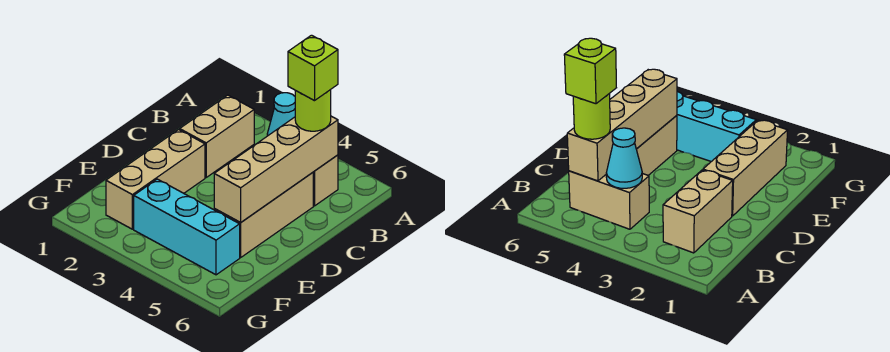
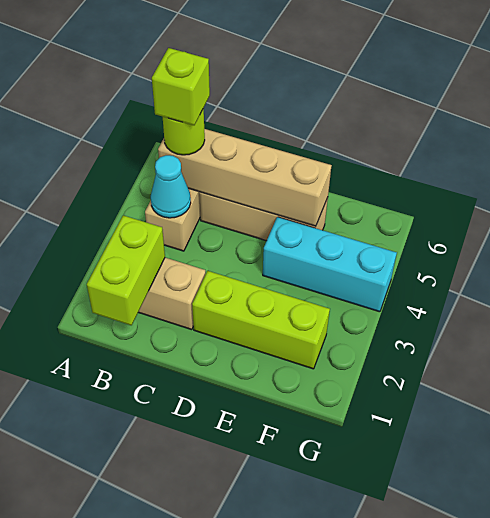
none -> lime 1x2 brick [87,215,165,325]
tan 1x3 brick [106,130,205,229] -> lime 1x3 brick [192,271,330,369]
cyan 1x3 brick [134,179,240,275] -> cyan 1x3 brick turned to [263,217,397,312]

